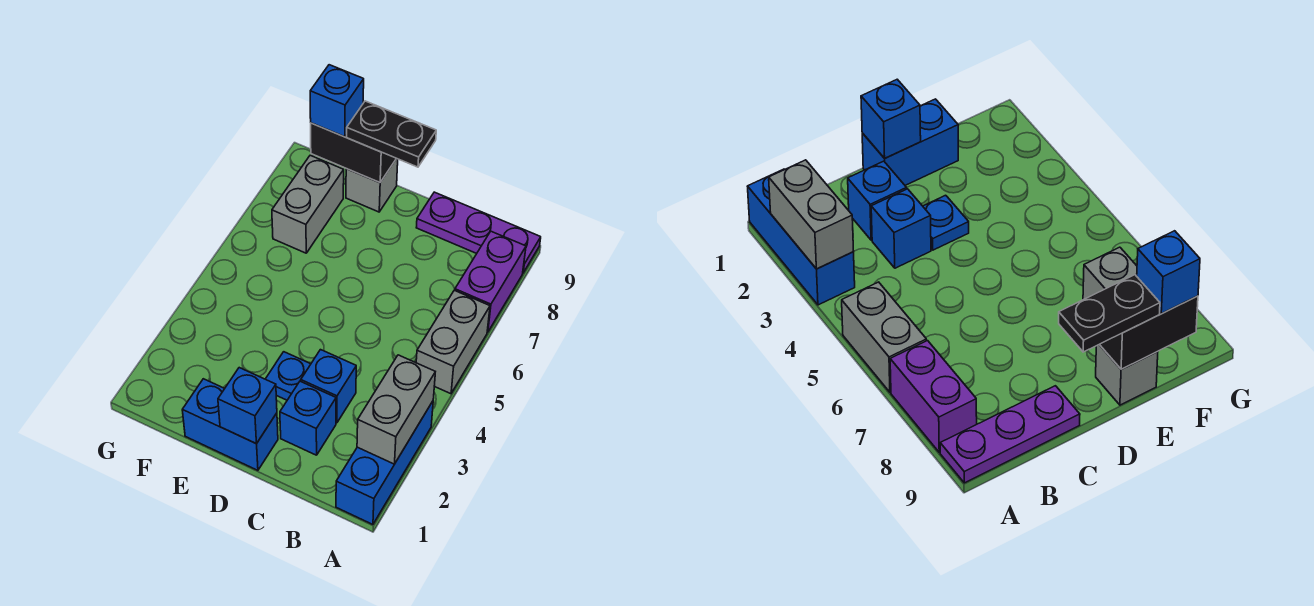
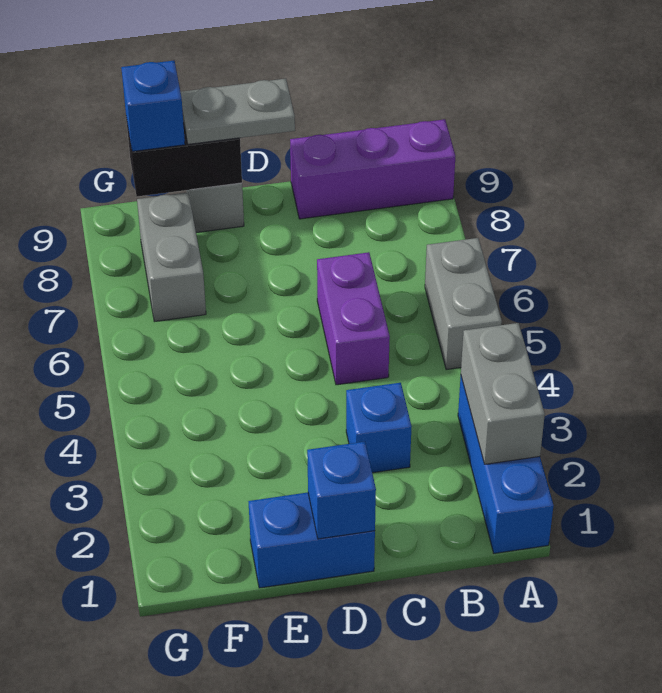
purple 1x2 brick [455,231,526,332] -> purple 1x2 brick moved to [317,252,390,385]
purple 1x3 plate [416,192,541,273] -> purple 1x3 brick [290,119,455,219]
blue 1x1 brick [280,381,336,455] -> none
blue 1x1 plate [266,352,311,400] -> none
black 1x2 plate [347,101,436,167] -> grey 1x2 plate [181,79,295,144]

